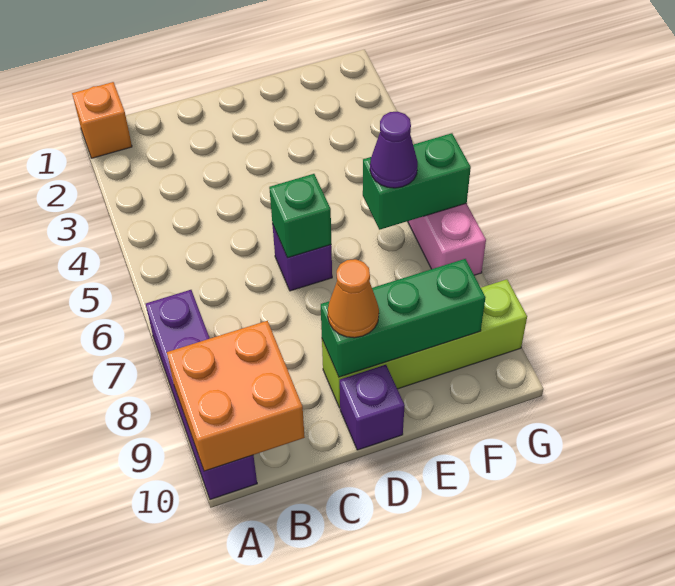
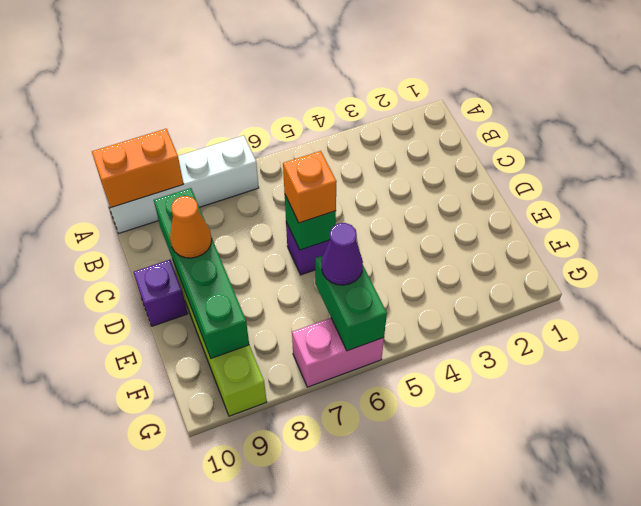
orange 1x1 brick [72,82,132,158] -> orange 1x1 brick moved to [283,151,337,223]
purple 1x4 brick [146,290,257,500] -> white 1x4 brick [104,136,259,233]
orange 2x2 brick [167,321,305,471] -> orange 1x2 brick [92,129,183,208]
green 1x3 brick [321,259,485,377] -> green 1x4 brick [154,188,249,358]

